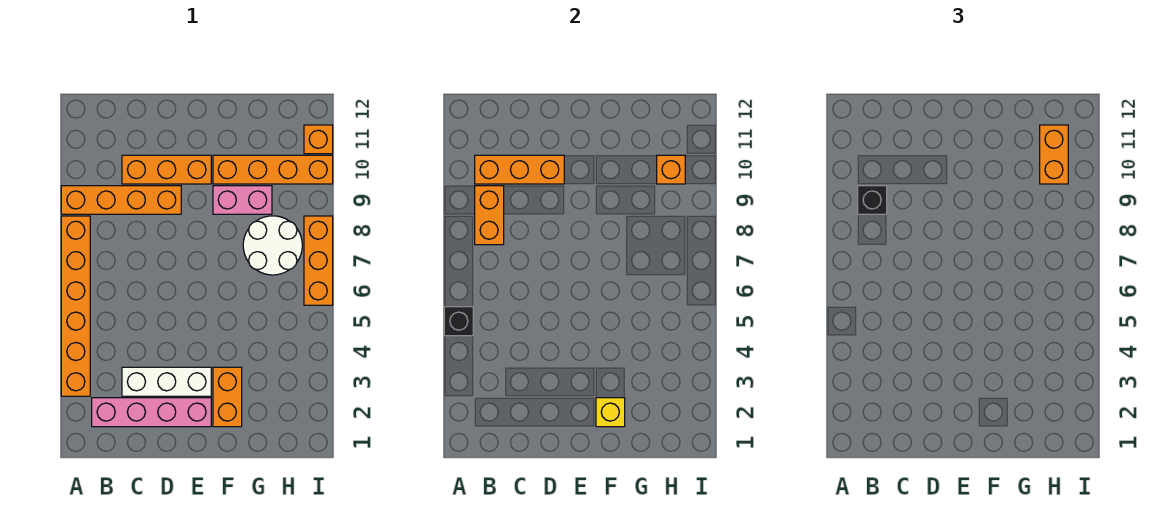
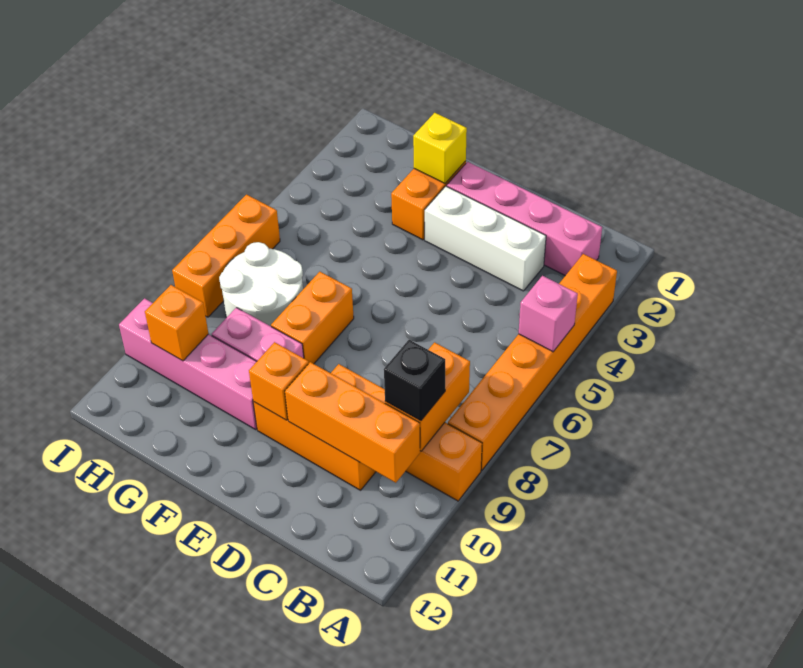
black 1x1 brick [444,307,473,336] -> pink 1x1 brick [519,276,578,352]
orange 1x4 brick [213,155,333,184] -> pink 1x4 brick [119,298,257,429]
orange 1x2 brick [1040,125,1068,184] -> orange 1x2 brick moved to [271,272,354,364]
orange 1x1 brick [304,125,333,154] -> orange 1x1 brick moved to [249,342,309,420]

